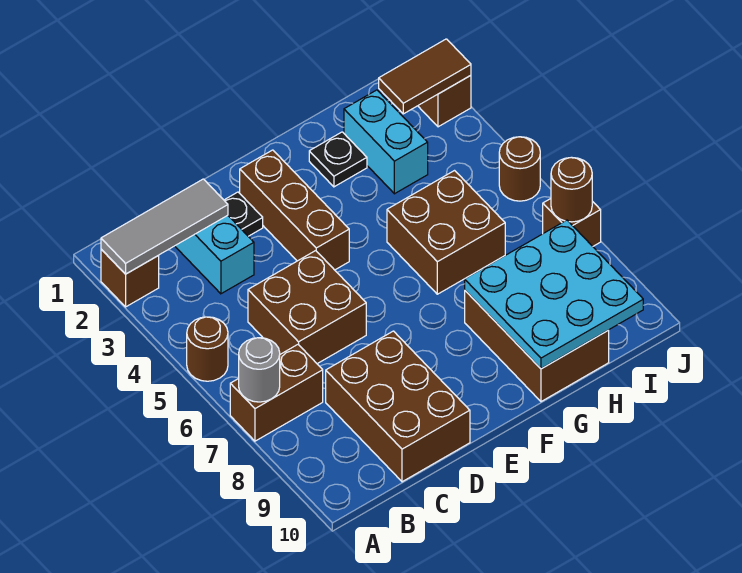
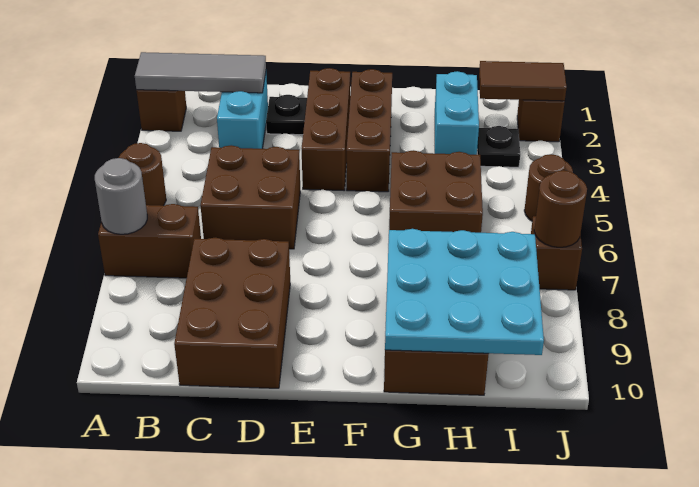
none -> brown 1x3 brick [347,69,392,192]
black 1x1 plate [309,132,367,187] -> black 1x1 plate moved to [477,126,520,167]

